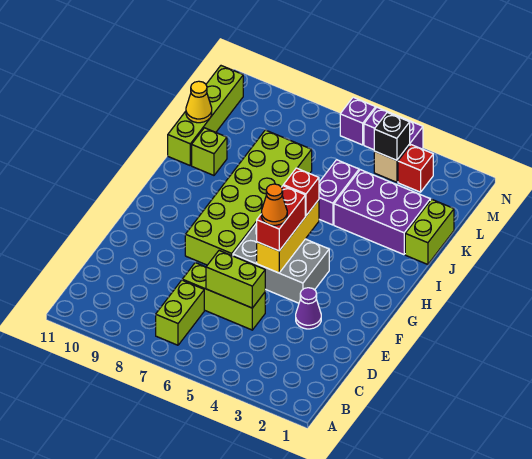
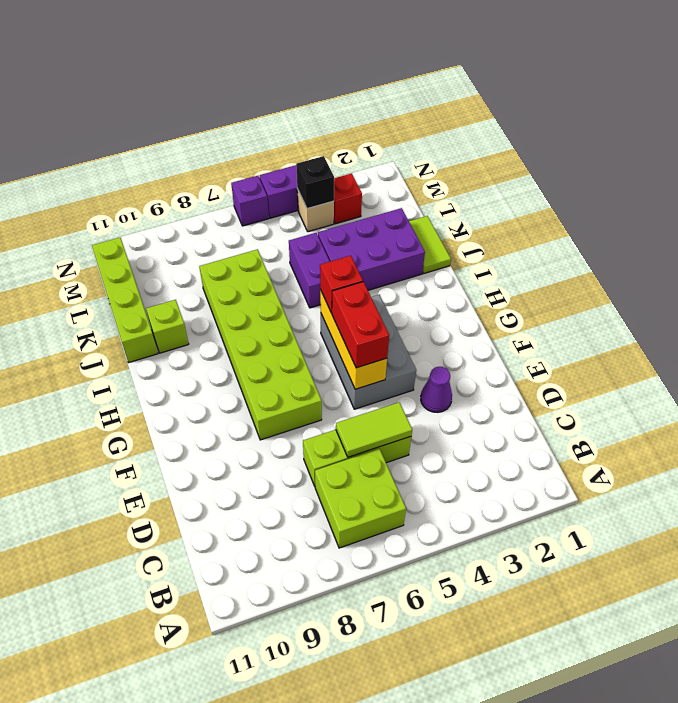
lime 1x2 brick [156,280,204,345] -> lime 2x2 brick [315,449,406,548]
lime 1x2 brick [206,251,265,308] -> lime 1x2 tile [336,402,412,457]
grey 2x3 brick [233,223,329,303] -> grey 2x3 brick turned to [321,295,416,409]
orange 1x1 cone [261,184,287,225] -> none
lime 1x2 brick [405,199,454,265] -> lime 1x2 tile [409,216,451,273]
yellow 1x1 cone [186,81,212,123] -> none

